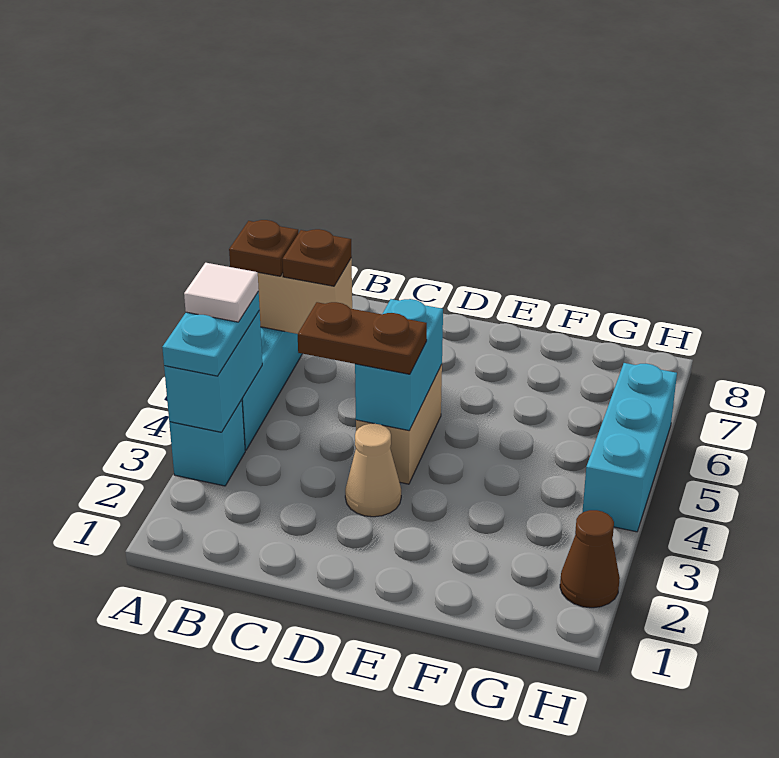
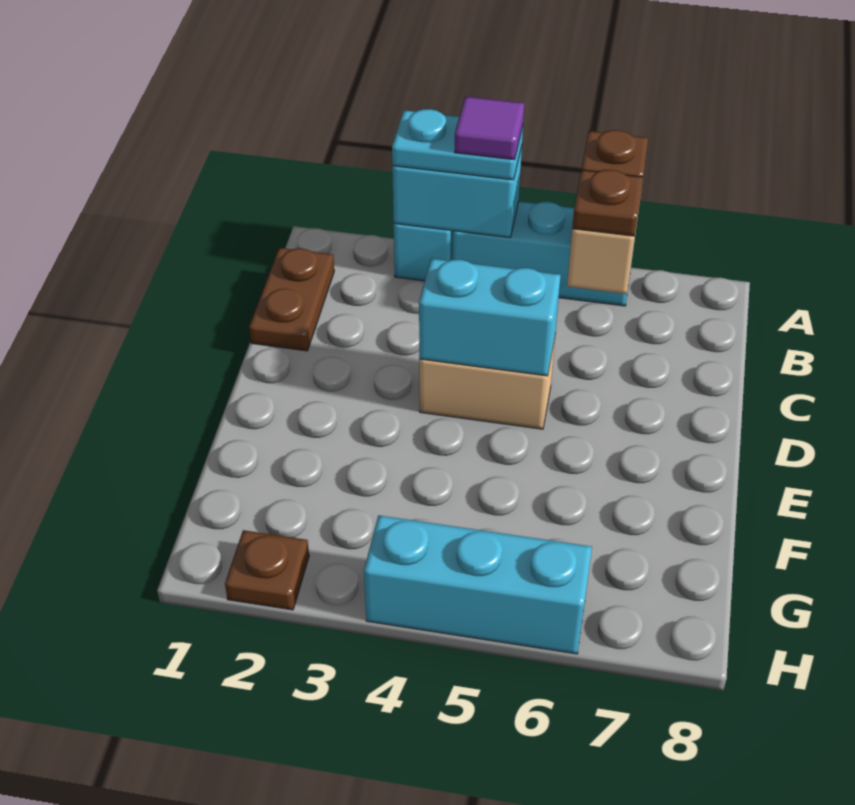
white 1x1 tile [184,263,259,322] -> purple 1x1 tile [455,97,524,160]
brown 1x2 plate [298,302,427,374] -> brown 1x2 plate moved to [249,248,334,351]
tan 1x1 cone [345,424,401,517] -> none
brown 1x1 cone [560,510,620,608] -> brown 1x1 plate [225,530,309,610]

